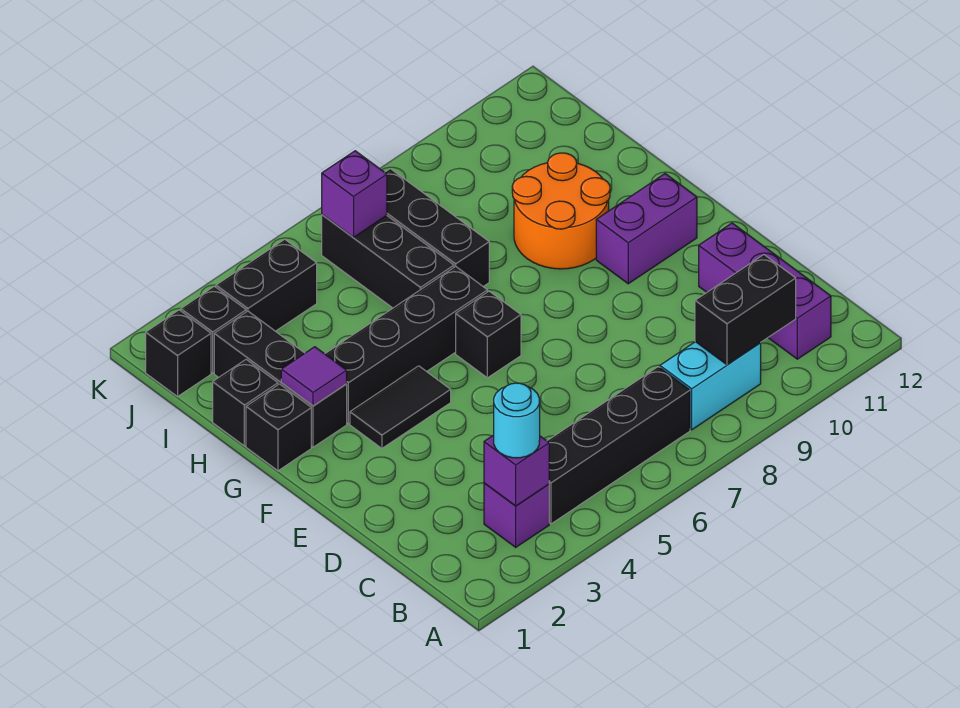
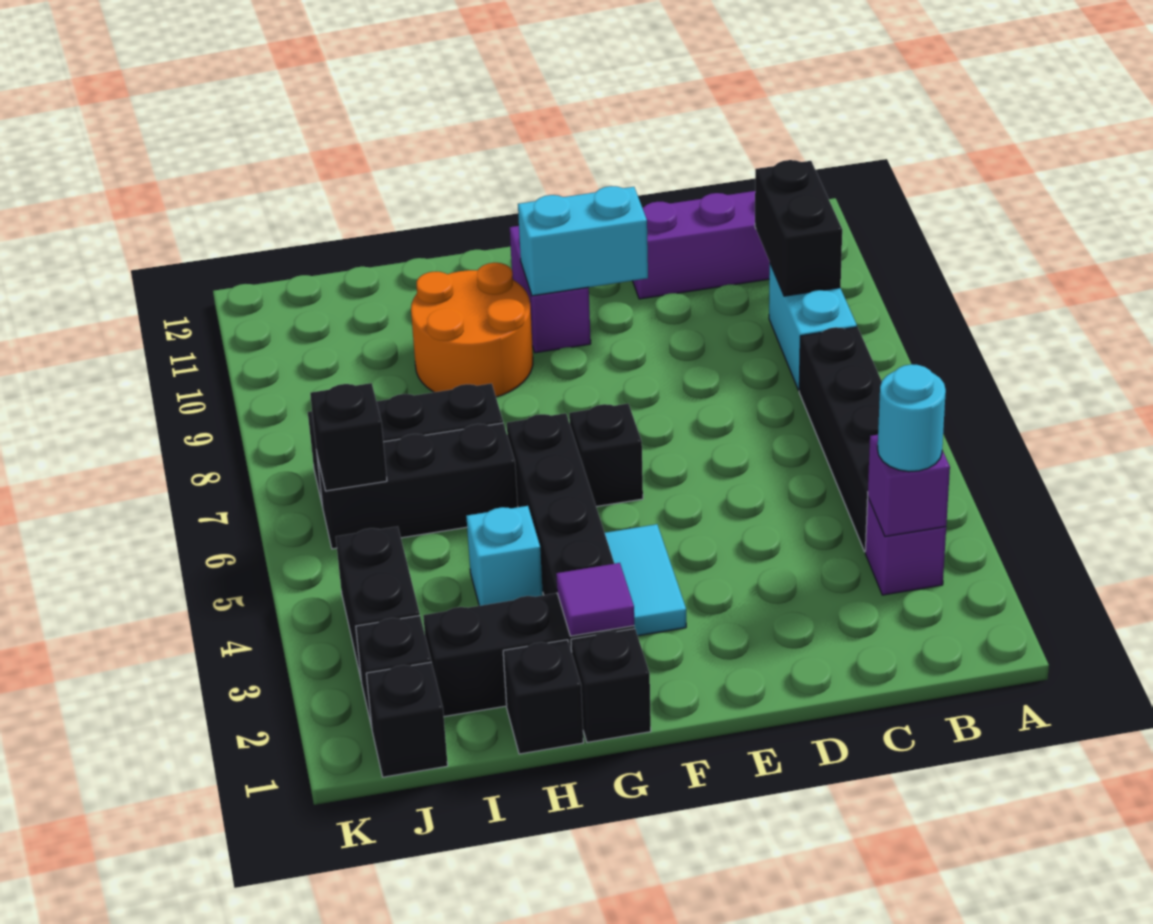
none -> cyan 1x2 brick [518,186,648,296]
black 1x2 tile [350,366,451,448] -> cyan 1x2 tile [605,524,686,636]
none -> cyan 1x1 brick [466,506,543,606]
purple 1x1 brick [322,151,387,237] -> black 1x1 brick [310,383,387,491]

